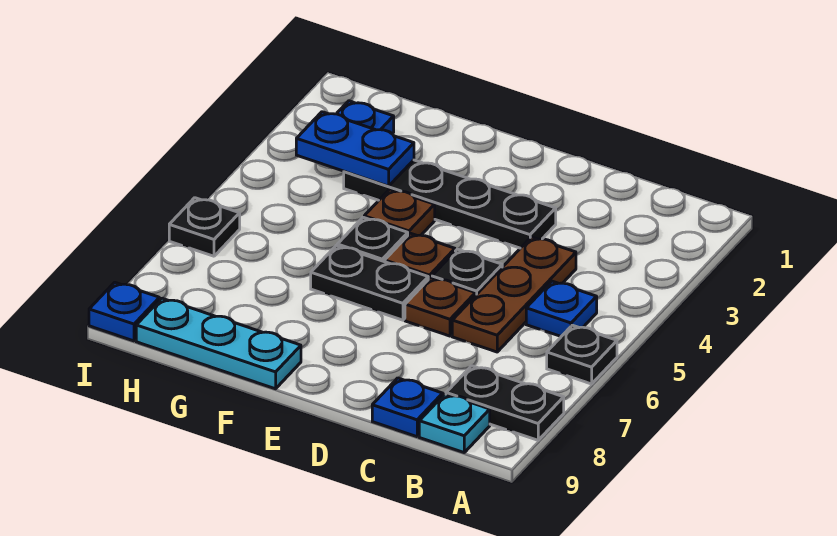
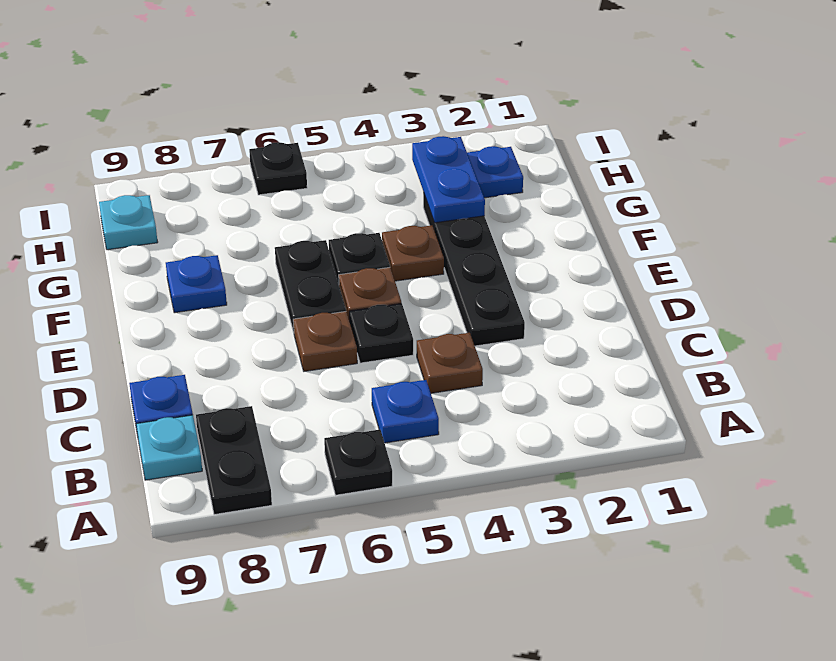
brown 1x3 plate [452,237,576,352] -> brown 1x1 plate [417,333,483,393]
cyan 1x3 plate [136,298,301,389] -> cyan 1x1 plate [99,195,158,250]
blue 1x1 plate [89,282,159,341] -> blue 1x1 plate moved to [166,255,227,313]

